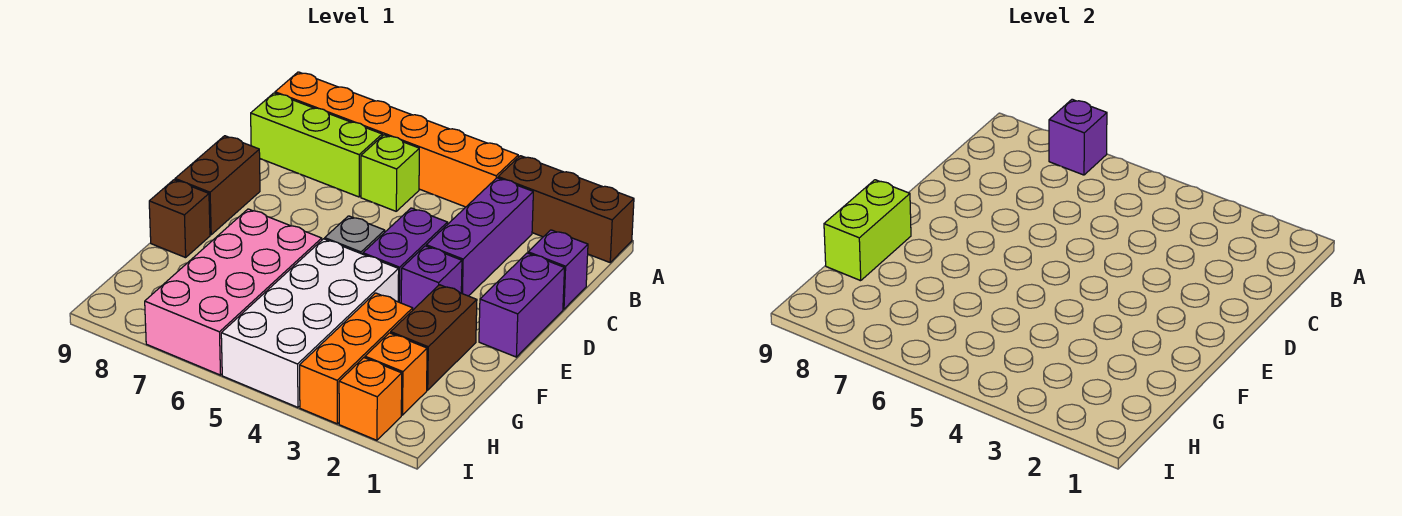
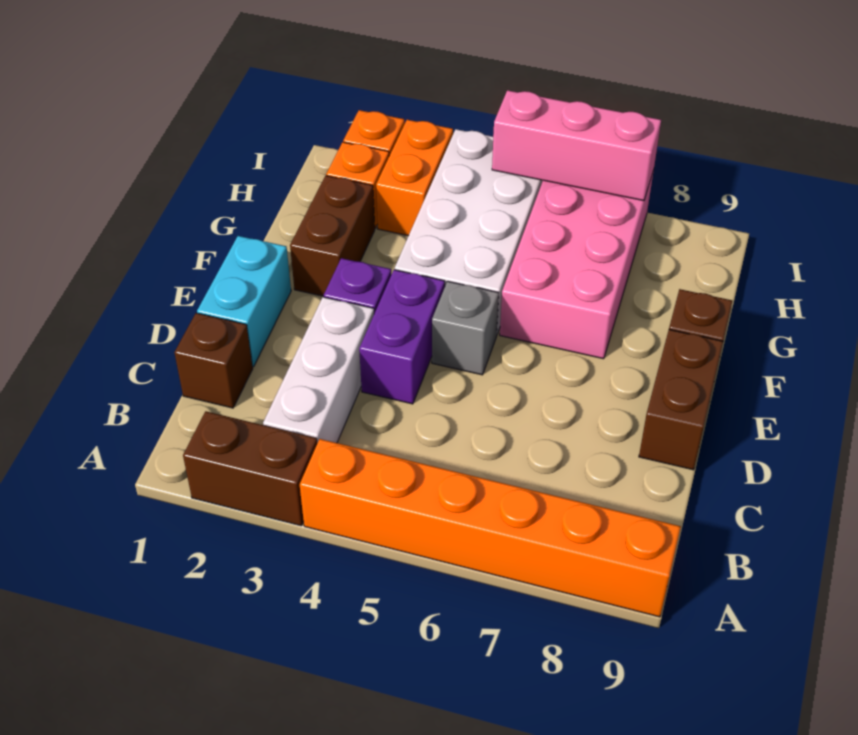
brown 1x3 brick [498,156,634,262] -> brown 1x2 brick [183,411,317,526]
purple 1x1 brick [1049,99,1107,175] -> none
purple 1x3 brick [426,178,533,296] -> white 1x3 brick [263,297,374,443]
lime 1x1 brick [361,135,419,211] -> none
lime 1x3 brick [251,93,382,197] -> none
purple 1x1 brick [528,230,588,309] -> brown 1x1 brick [174,313,253,408]
purple 1x2 brick [479,253,564,357] -> cyan 1x2 brick [197,236,291,367]
lime 1x2 brick [824,180,911,281] -> none
orange 1x3 brick [300,293,413,424] -> orange 1x2 brick [376,120,453,236]
none -> pink 1x3 brick [492,90,661,201]

